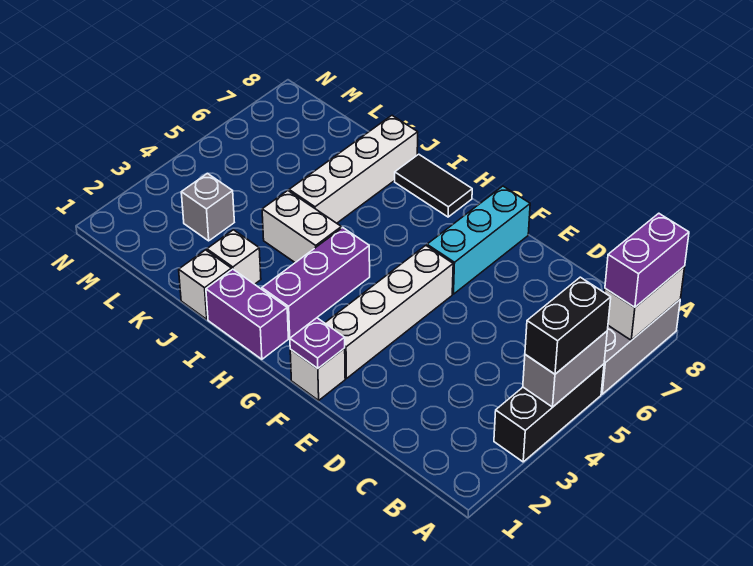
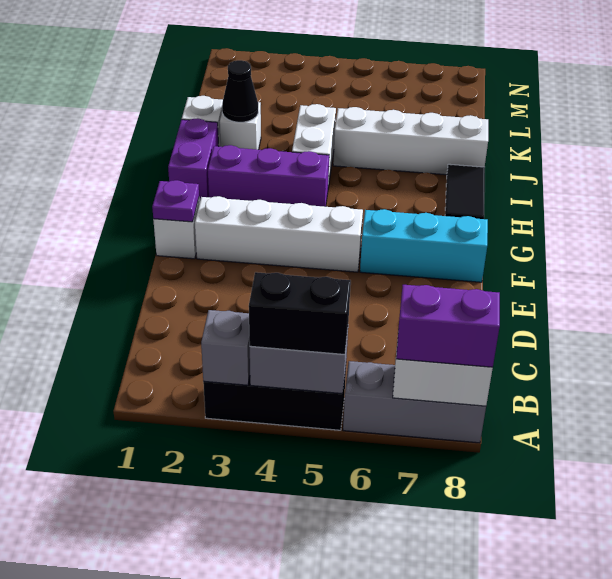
none -> black 1x1 cone [222,60,258,122]
grey 1x1 brick [181,173,234,241] -> grey 1x1 brick moved to [201,310,250,385]

